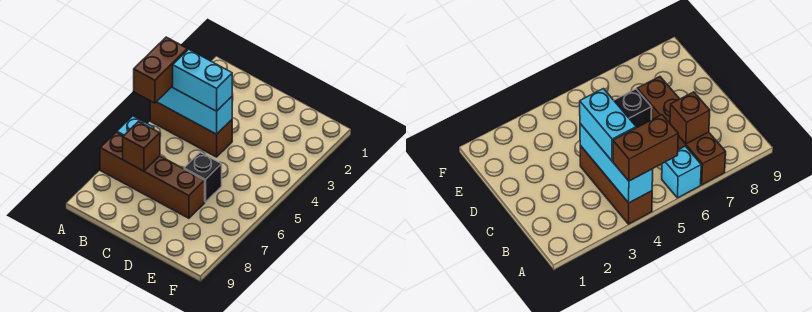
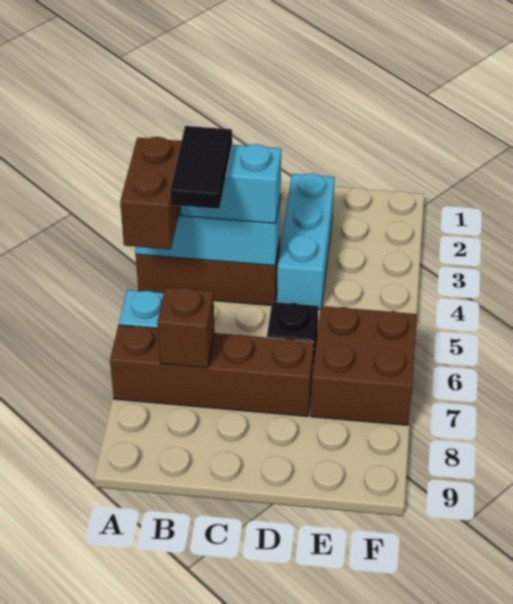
none -> black 1x2 tile [170,126,232,209]
none -> cyan 1x3 brick [277,173,335,310]
none -> brown 2x2 brick [311,306,417,425]

